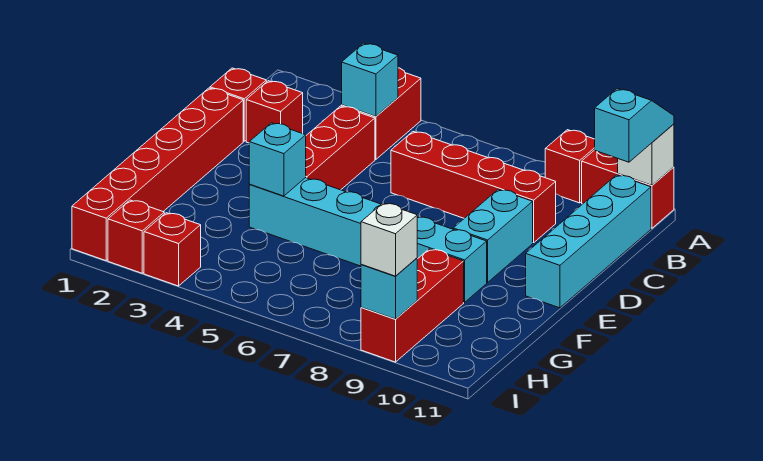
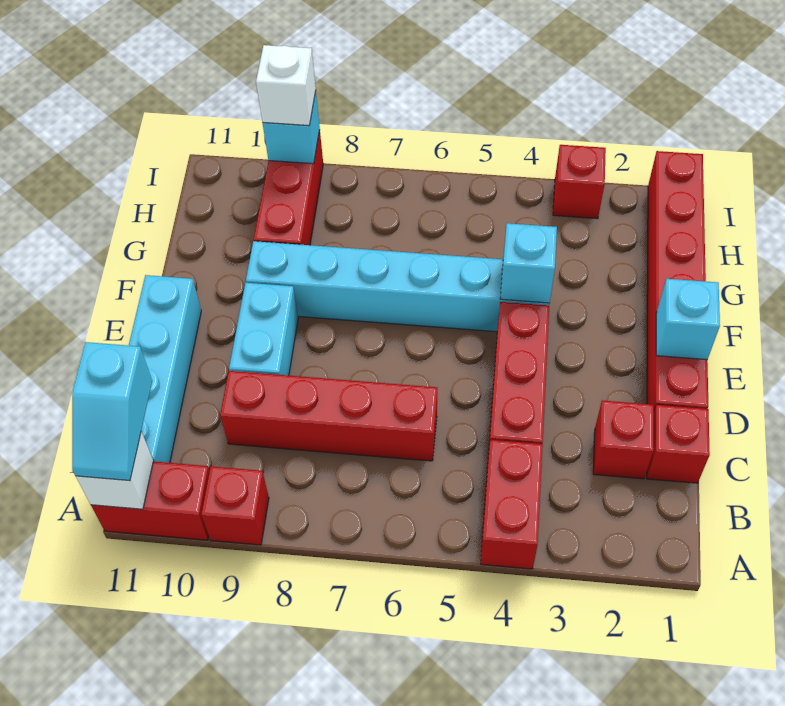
cyan 1x1 brick [342,43,398,116] -> cyan 1x1 brick moved to [656,279,720,360]
red 1x1 brick [108,200,164,273] -> none

